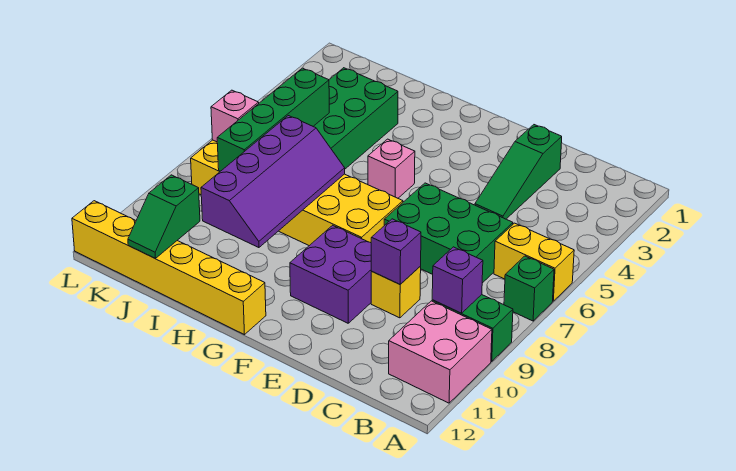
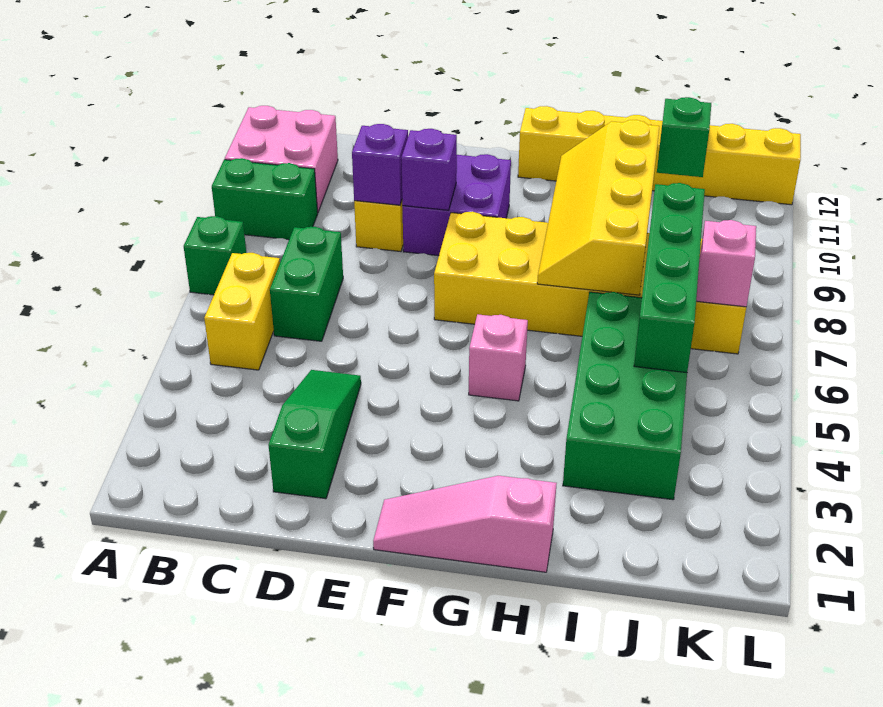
yellow 1x2 brick [494,223,574,301] -> yellow 1x2 brick turned to [204,253,280,370]
purple 1x1 brick [432,247,483,313] -> purple 1x1 brick moved to [401,129,457,210]
green 2x3 brick [384,183,513,283] -> green 1x2 brick [270,227,343,341]
none -> pink 1x3 slope [373,476,557,572]
purple 2x4 slope [201,116,345,248] -> yellow 2x4 slope [537,120,660,295]

